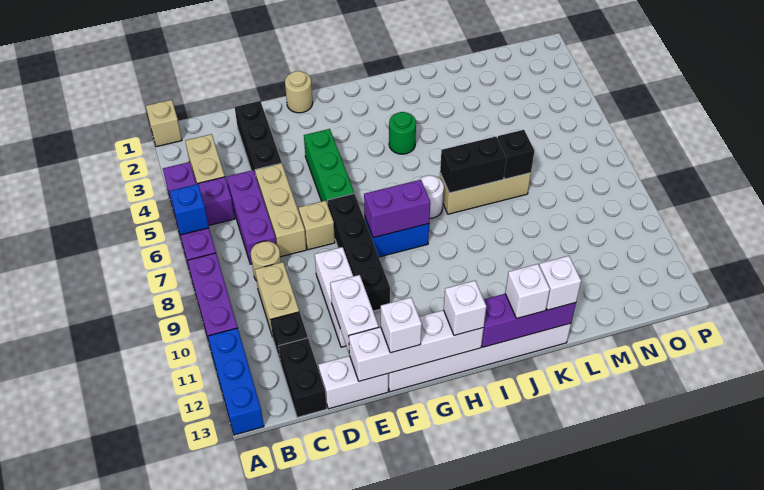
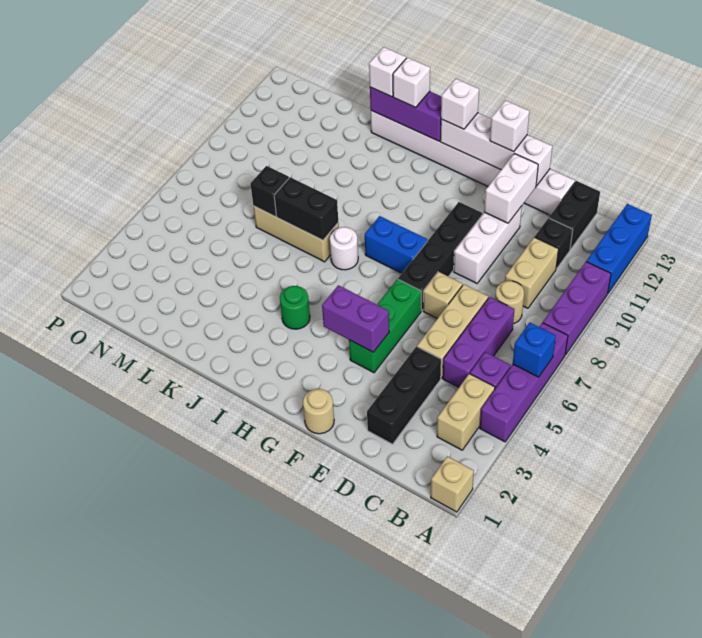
purple 1x2 brick [364,180,430,238] -> purple 1x2 brick moved to [322,285,389,352]

